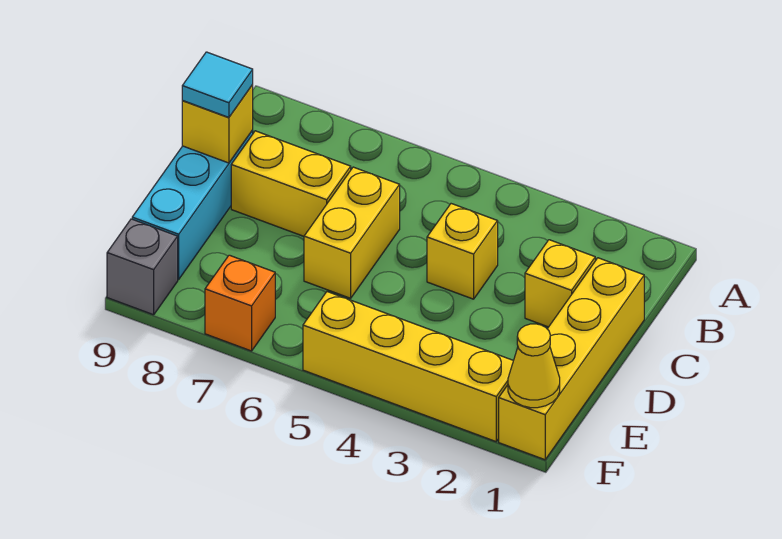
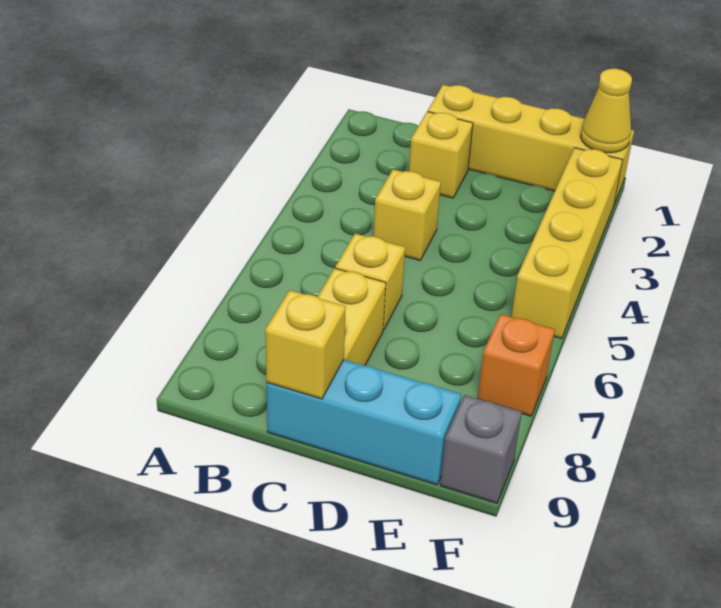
yellow 1x2 brick [304,167,400,298] -> yellow 1x1 brick [335,234,405,330]
cyan 1x1 tile [182,52,253,117] -> none

